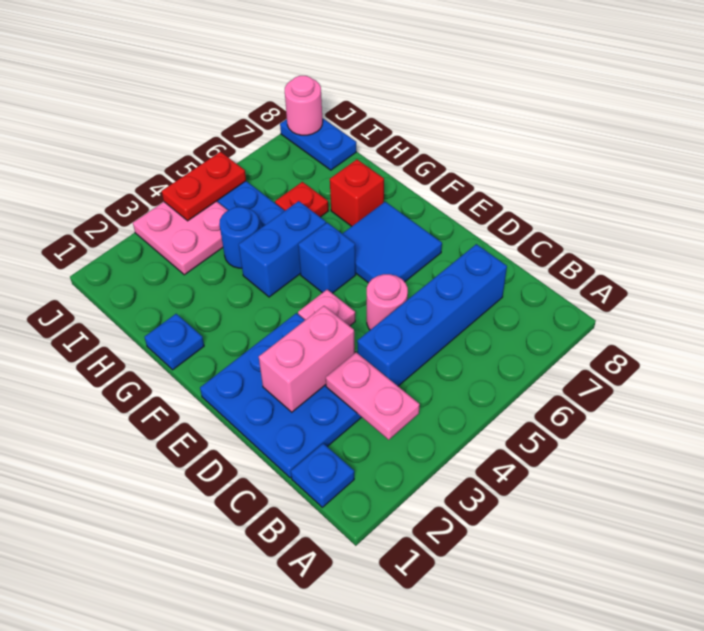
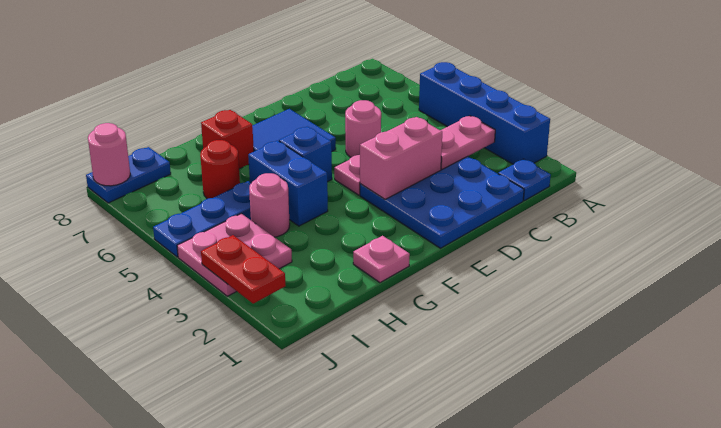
blue 1x4 brick [357,244,507,386] -> blue 1x4 brick moved to [419,62,550,164]
pink 1x2 brick [259,306,355,412] -> pink 1x2 brick turned to [360,117,442,199]
blue 1x1 plate [145,314,204,370] -> pink 1x1 plate [353,236,410,283]
blue 1x1 round brick [219,207,260,268] -> pink 1x1 round brick [249,173,290,237]
red 1x1 plate [275,182,328,217] -> red 1x1 round brick [200,140,240,199]
red 1x2 plate [162,152,246,221] -> red 1x2 plate moved to [201,235,286,304]

